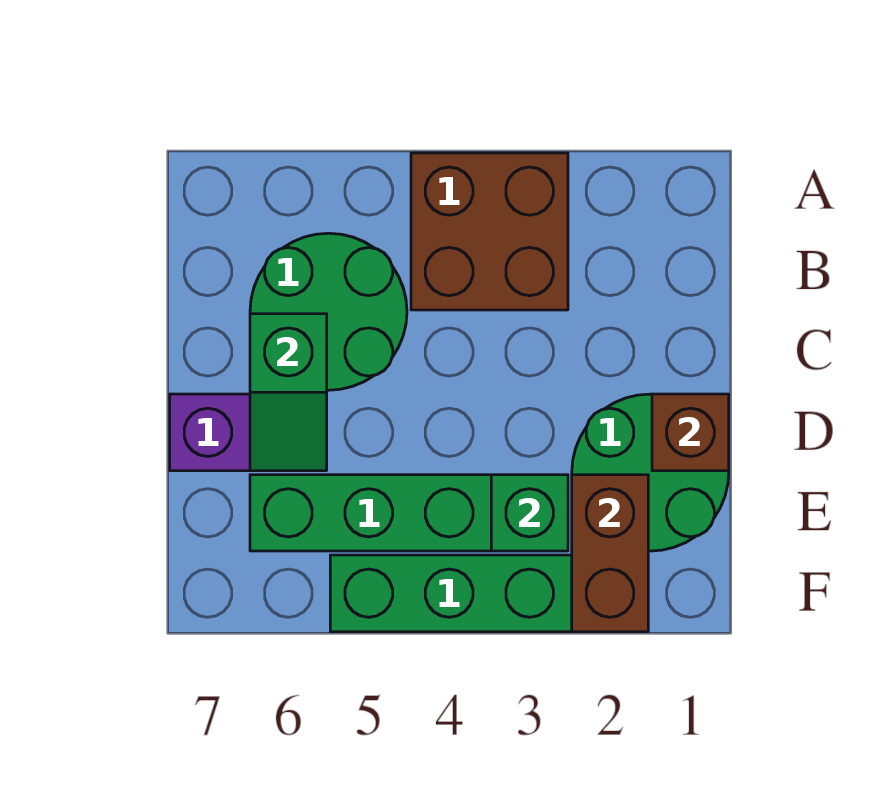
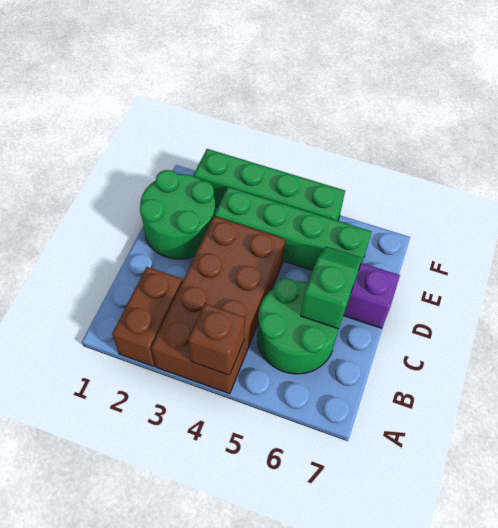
brown 2x2 brick [411,153,568,310] -> brown 2x4 brick [151,216,285,394]
brown 1x1 brick [652,394,729,471] -> brown 1x1 brick moved to [188,304,245,375]
brown 1x2 brick [572,475,648,632] -> brown 1x2 brick moved to [112,267,182,366]
green 1x1 brick [491,475,568,551] -> none

